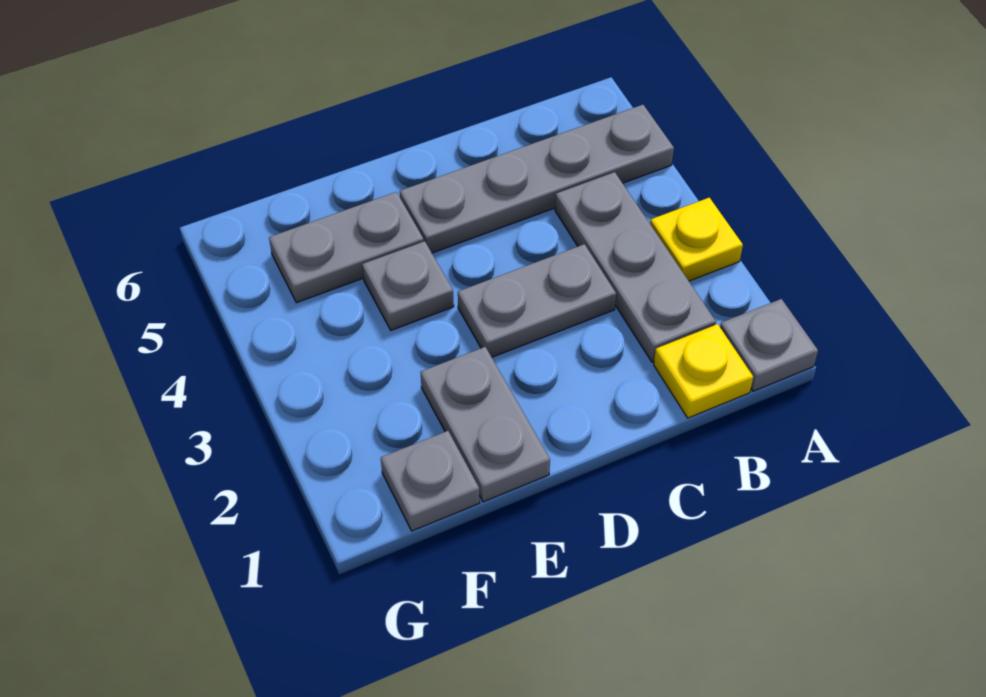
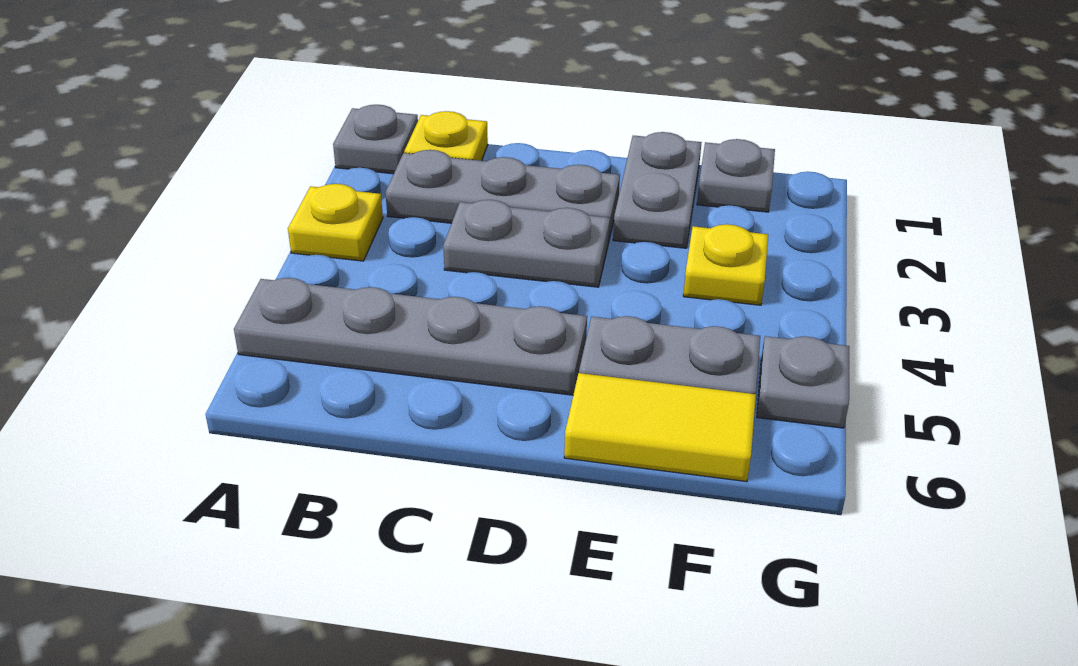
grey 1x3 plate [555,172,716,362] -> grey 1x3 plate turned to [385,150,620,239]
grey 1x1 plate [362,241,454,330] -> grey 1x1 plate moved to [757,336,849,428]
none -> yellow 1x2 tile [564,373,756,482]
none -> yellow 1x1 plate [683,224,768,305]

